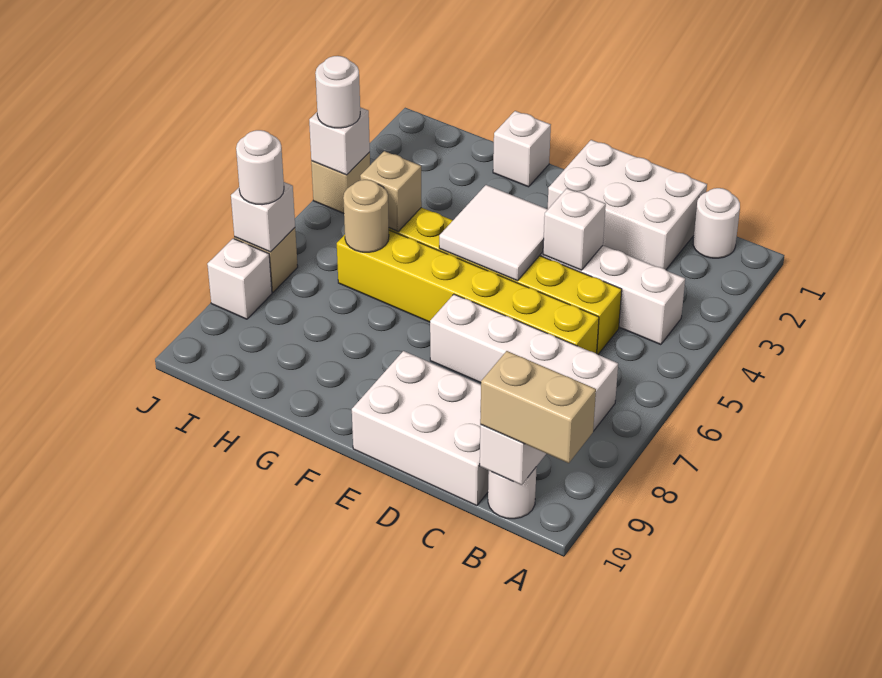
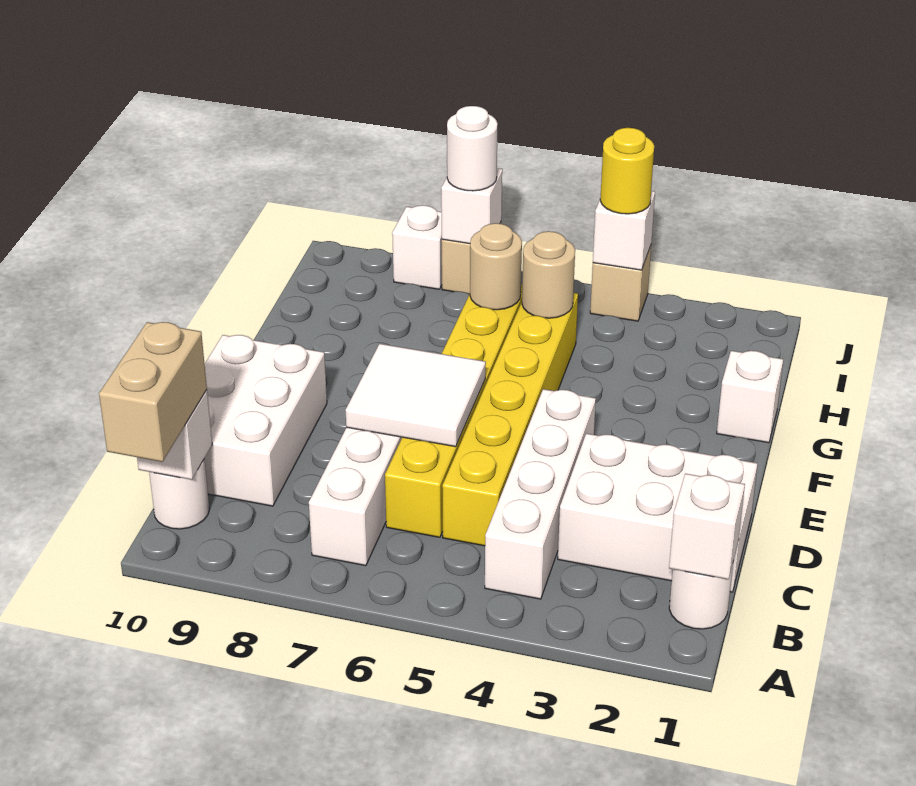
white 2x3 brick [548,140,707,270] -> white 2x3 brick turned to [558,434,758,592]
white 1x1 brick [543,188,606,270] -> white 1x1 brick moved to [669,474,745,579]
white 2x2 tile [439,185,548,281] -> white 2x2 tile moved to [346,344,486,447]
tan 1x1 brick [360,151,422,231] -> tan 1x1 round brick [522,231,575,318]
white 1x1 round brick [315,56,360,128] -> yellow 1x1 round brick [600,128,654,214]

